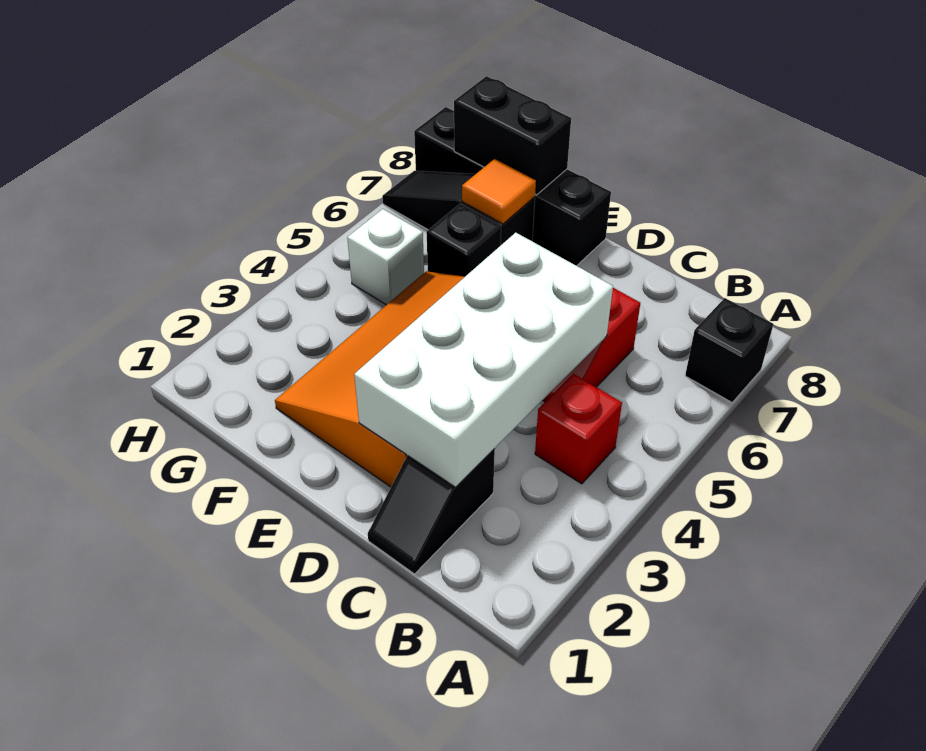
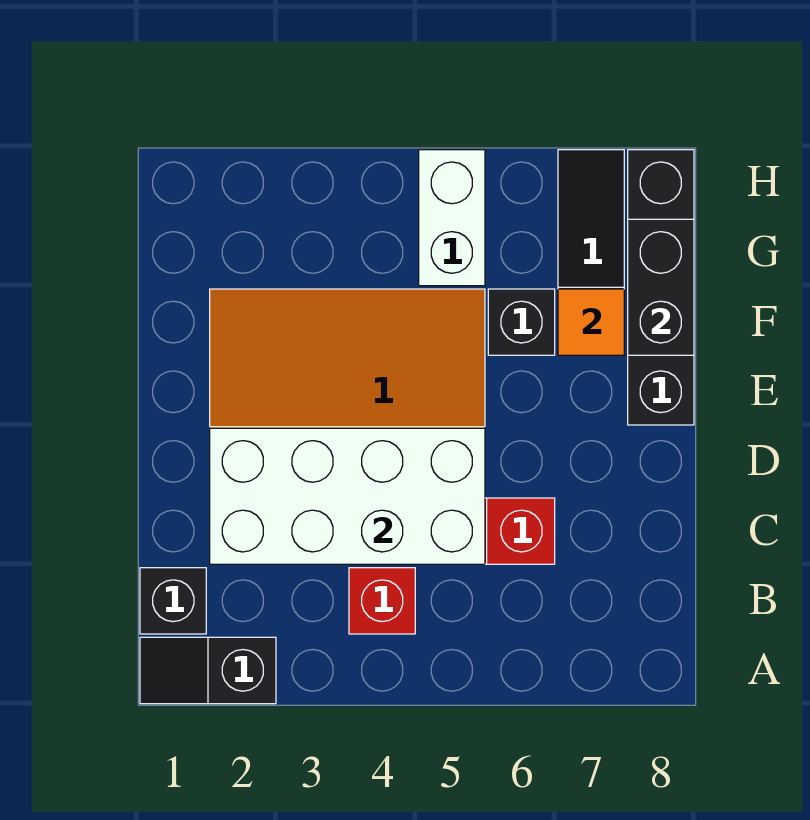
black 1x1 brick [685,298,773,402] -> black 1x1 brick moved to [140,568,206,634]
black 1x2 slope [368,449,495,574] -> black 1x2 slope moved to [140,637,276,704]
white 1x1 brick [347,209,424,305] -> white 1x2 brick [419,150,485,286]

